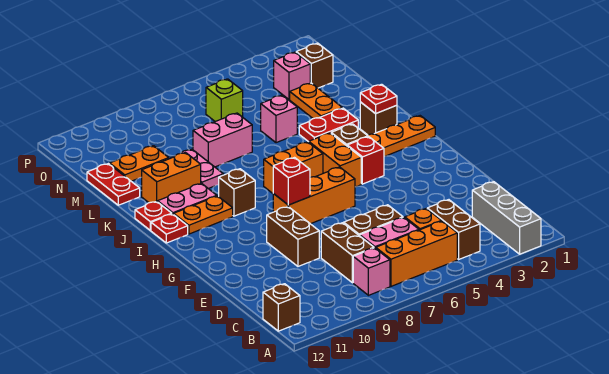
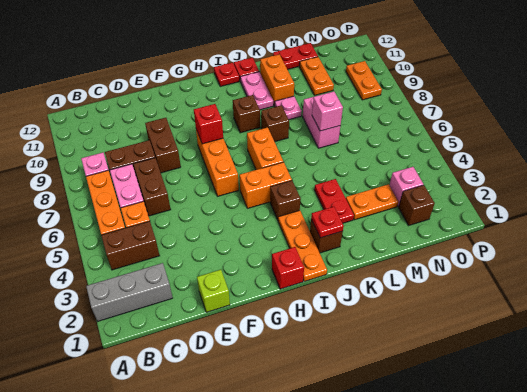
brown 1x1 brick [263,284,300,331] -> brown 1x1 brick moved to [261,105,289,142]
brown 1x2 brick [267,207,319,266] -> brown 1x2 brick turned to [145,118,181,173]
red 1x1 brick [347,137,384,184] -> red 1x1 brick moved to [272,247,304,289]
orange 1x2 plate [174,196,233,234] -> orange 1x2 plate moved to [346,61,382,100]
pink 1x2 plate [171,149,223,189] -> pink 1x1 plate [275,96,302,120]
pink 1x1 brick [261,95,297,143] -> pink 1x1 brick moved to [312,91,343,131]
lime 1x1 brick [206,79,243,122] -> lime 1x1 brick moved to [197,270,230,312]

